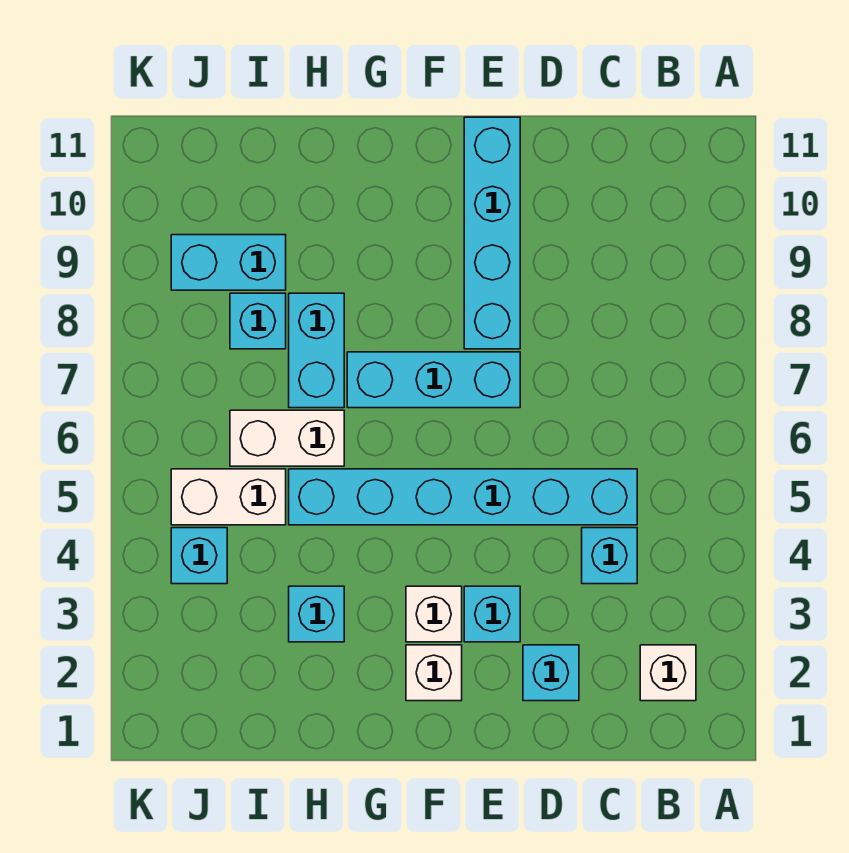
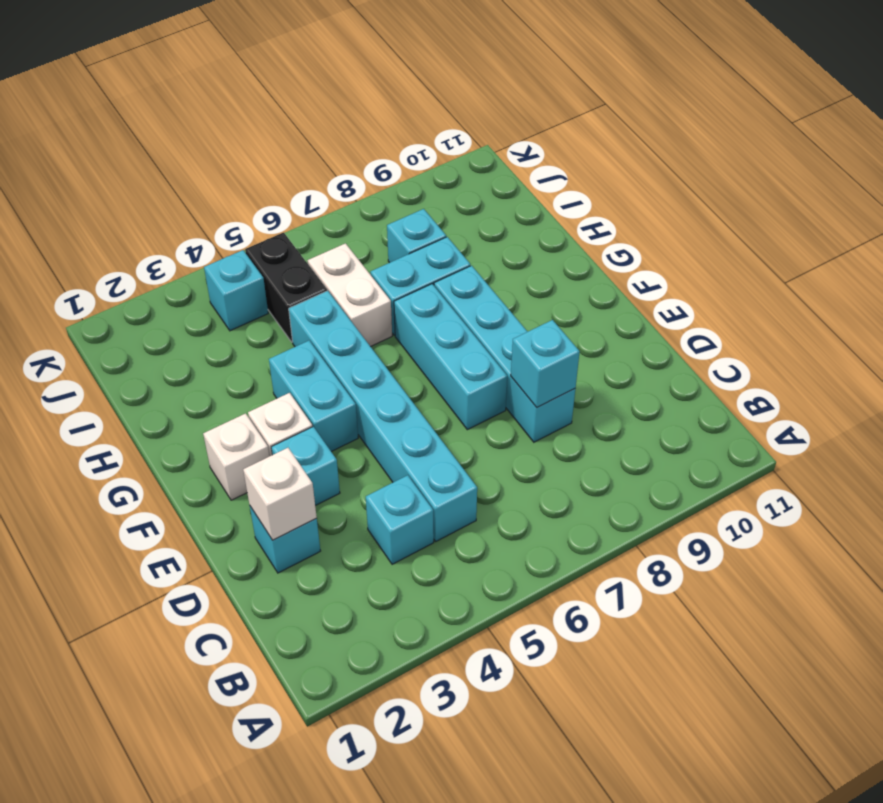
white 1x1 brick [640,645,696,701] -> white 1x1 brick moved to [243,448,317,540]
cyan 1x4 brick [464,117,520,349] -> cyan 1x4 brick turned to [434,266,575,442]
cyan 1x1 brick [289,586,344,642] -> cyan 1x1 brick moved to [511,320,580,407]
white 1x2 brick [171,469,286,525] -> black 1x2 brick [245,233,327,342]
cyan 1x2 brick [171,235,286,290] -> cyan 1x2 brick moved to [269,341,358,452]

